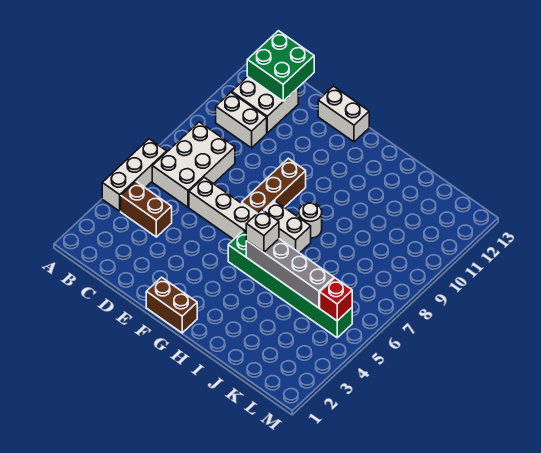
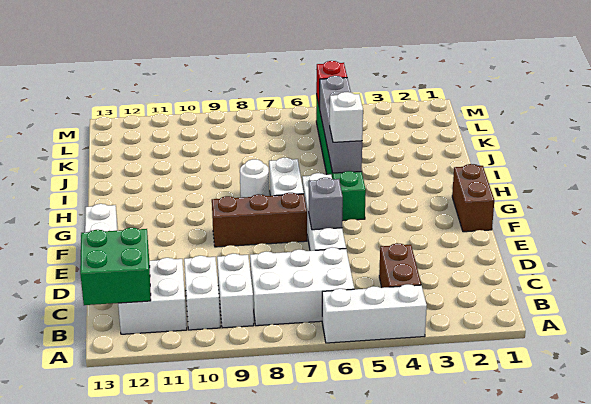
none -> white 1x2 brick [217,254,254,328]
none -> grey 1x1 brick [309,178,343,230]

